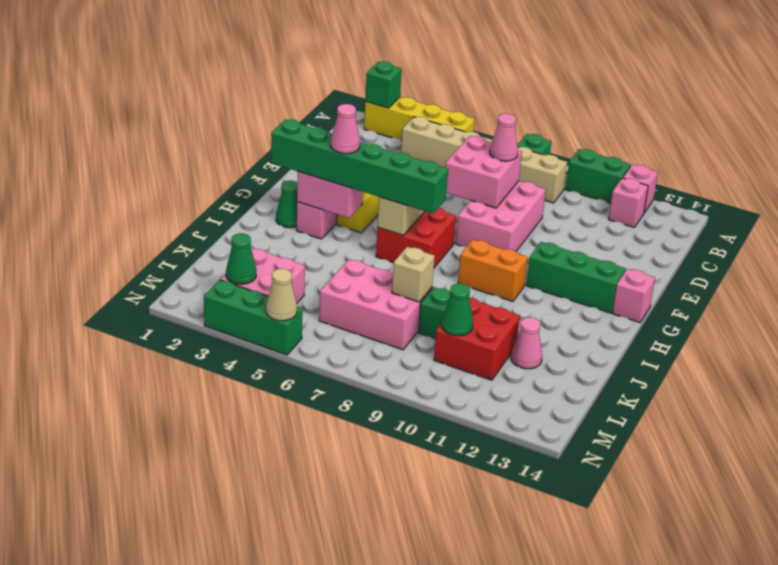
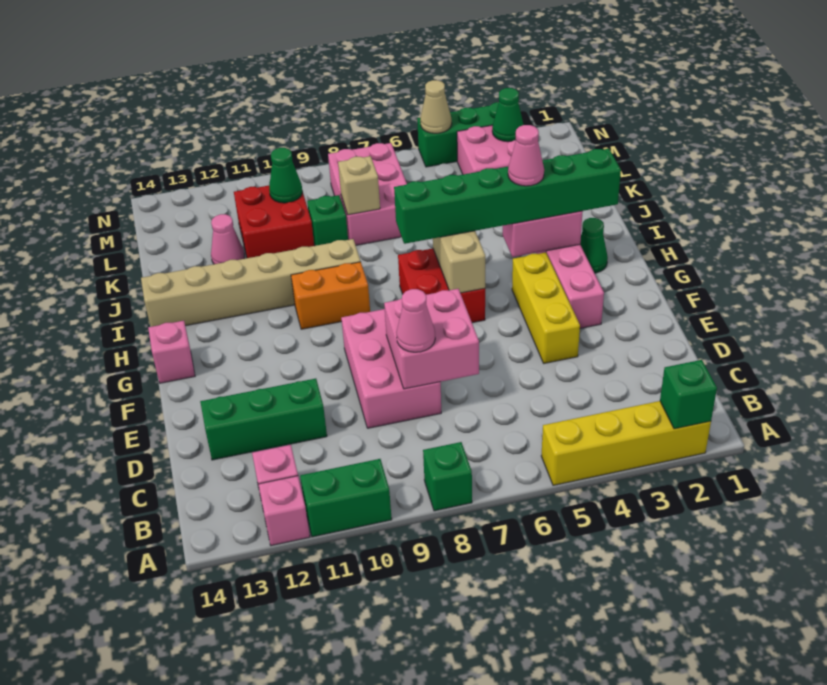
tan 1x6 brick [401,117,567,203] -> tan 1x6 brick moved to [141,239,361,327]
green 1x3 brick [526,242,626,313] -> green 1x3 brick moved to [200,379,327,460]
pink 2x3 brick [319,259,432,350] -> pink 2x3 brick turned to [328,143,407,245]

